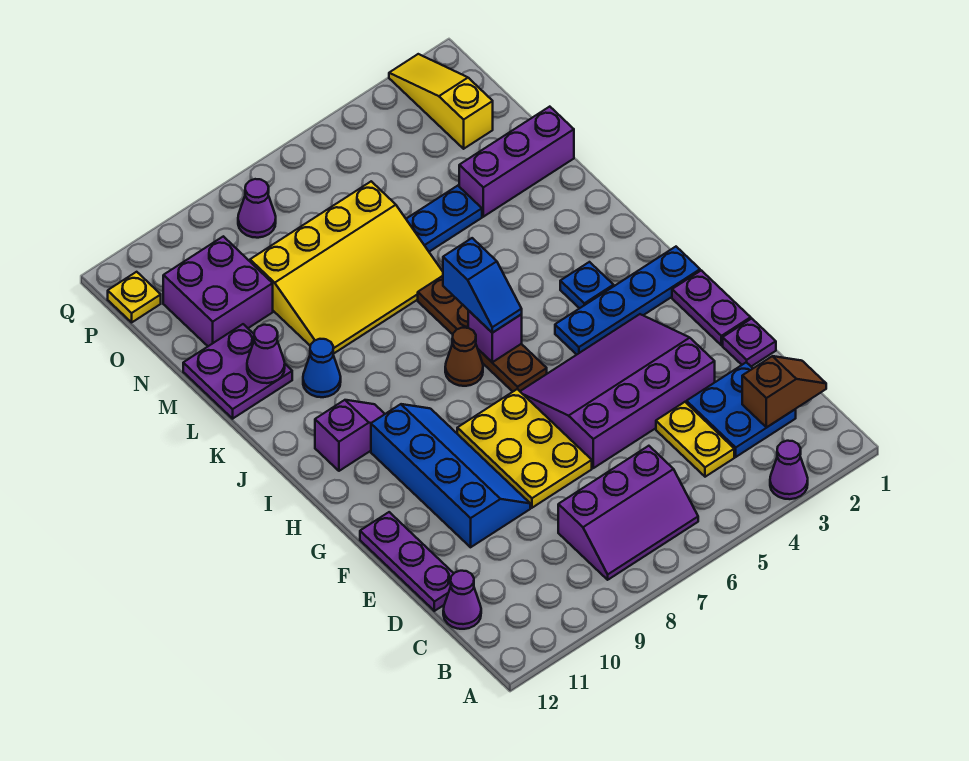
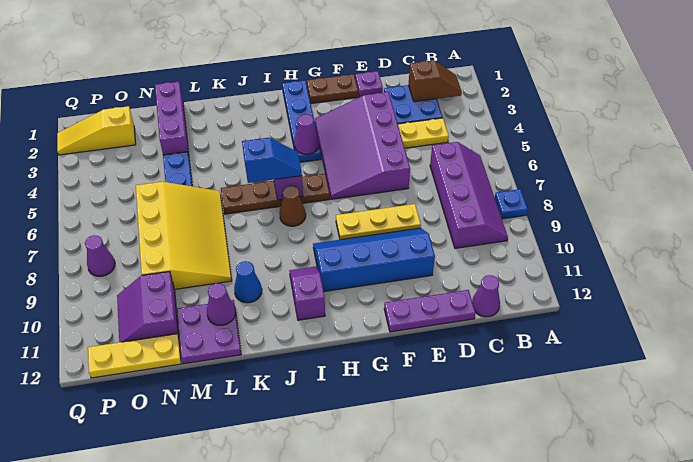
purple 1x1 cone [770,441,808,499] -> purple 1x1 cone moved to [294,114,319,154]
purple 2x3 slope [558,446,698,580] -> purple 2x4 slope [430,142,508,248]
brown 1x2 slope [742,356,826,427] -> brown 1x2 slope turned to [409,60,462,102]
yellow 2x3 plate [457,389,592,508] -> yellow 1x3 plate [336,204,421,240]
purple 1x2 plate [672,270,751,345] -> brown 1x2 plate [307,74,358,104]
blue 1x1 plate [560,262,614,308] -> blue 1x1 plate moved to [495,189,528,219]
purple 2x2 brick [163,236,273,346] -> purple 2x2 slope [117,271,179,342]
yellow 1x1 plate [108,272,161,322] -> yellow 1x3 plate [88,334,181,378]

